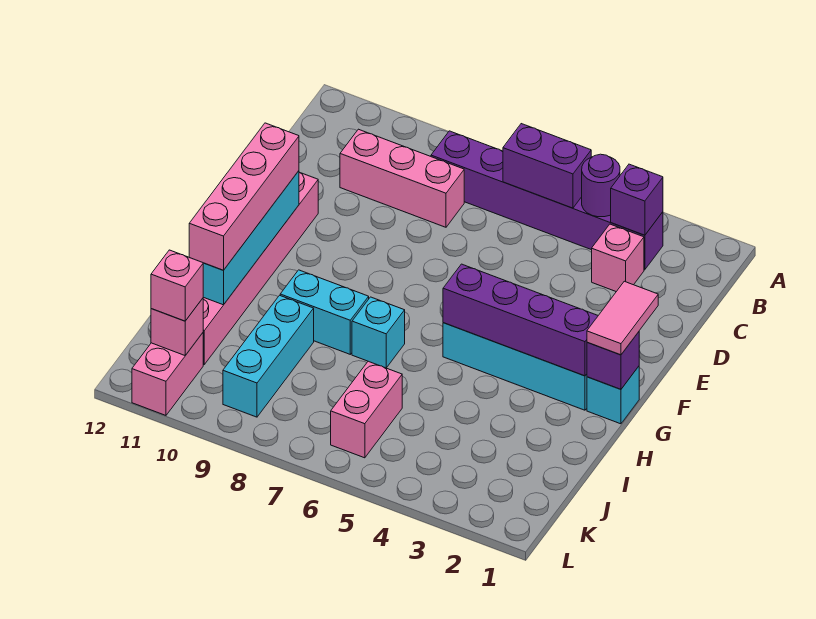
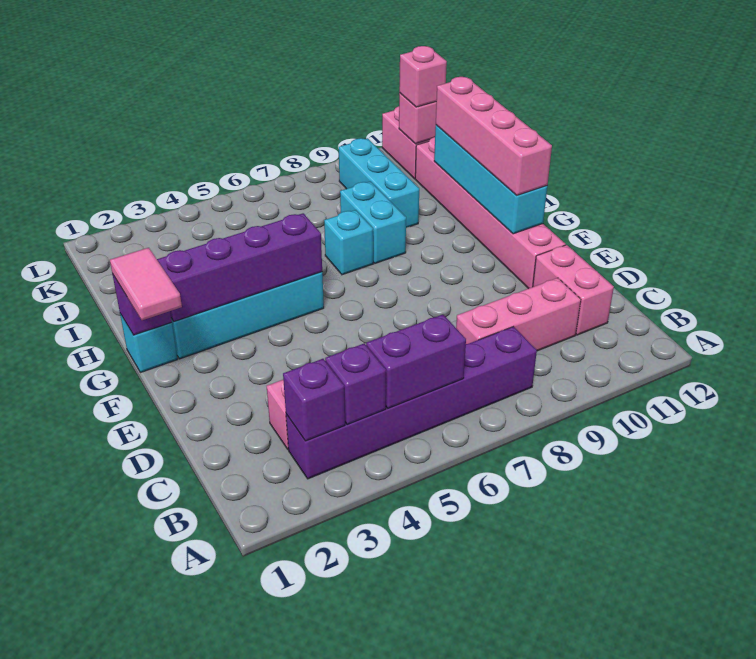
purple 1x1 round brick [582,154,620,217] -> purple 1x1 brick [325,343,386,425]
cyan 1x2 brick [280,270,369,354] -> cyan 1x2 brick turned to [340,182,406,263]
pink 1x2 brick [331,361,402,458] -> pink 1x2 brick moved to [533,245,614,335]

